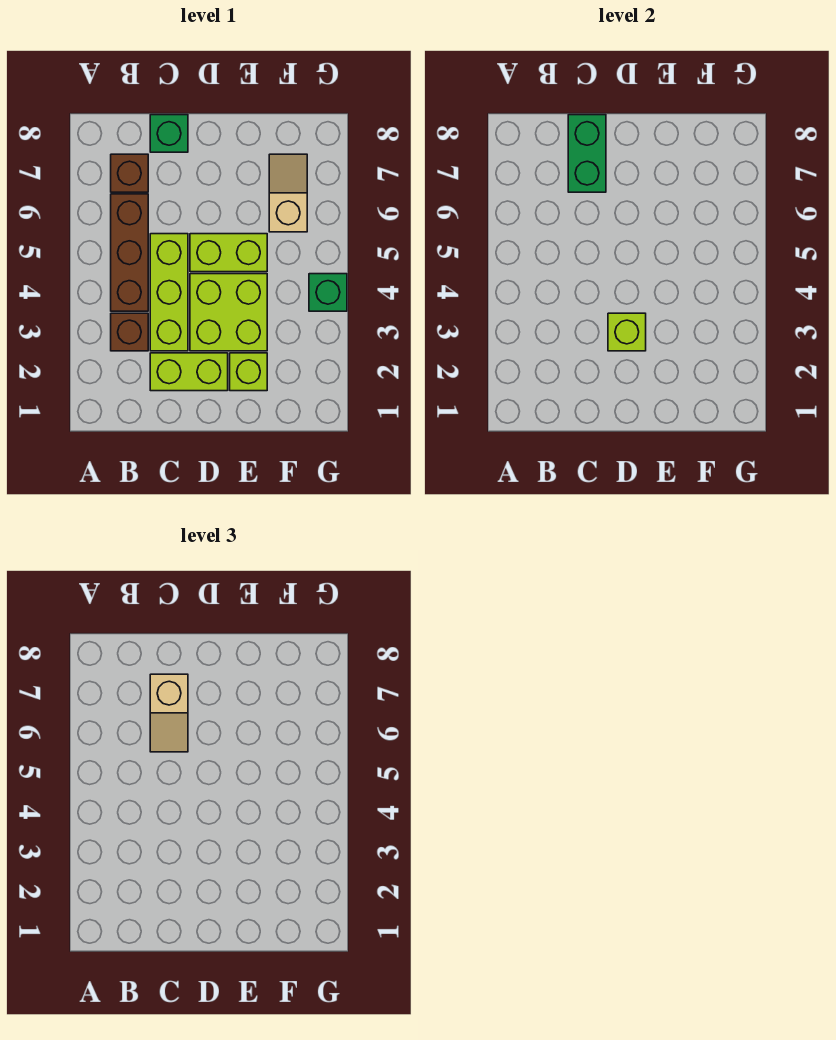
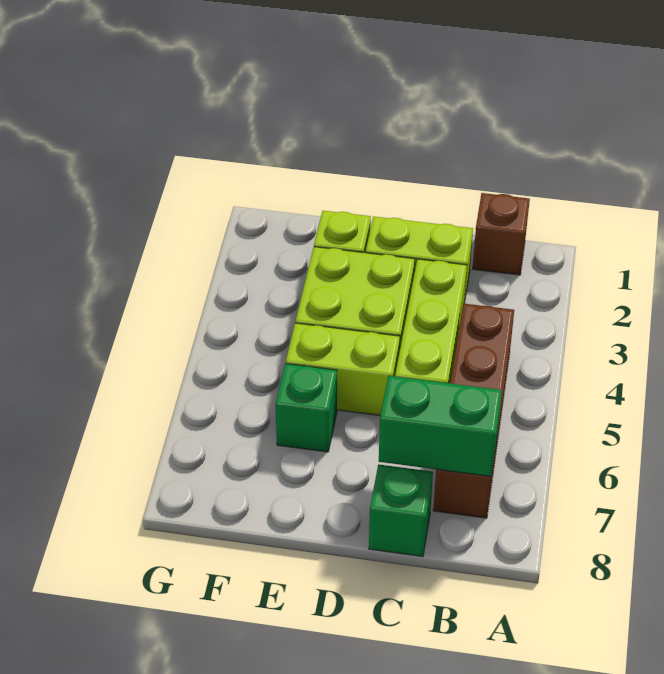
brown 1x1 brick [111,313,148,351] -> brown 1x1 brick moved to [473,193,530,275]
tan 1x2 slope [150,674,188,752] -> none
green 1x2 brick [568,115,606,192] -> green 1x2 brick turned to [379,376,502,477]
lime 1x1 brick [608,313,646,351] -> none
tan 1x2 slope [269,154,307,232] -> none
green 1x1 brick [309,274,347,311] -> green 1x1 brick moved to [275,364,337,452]

